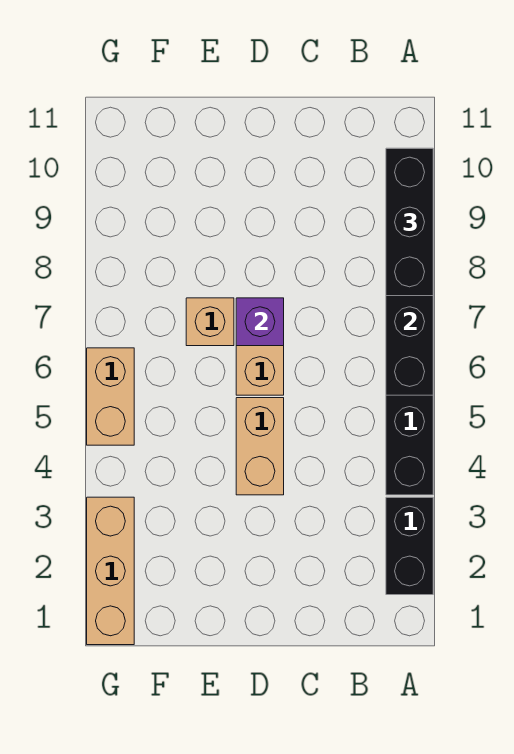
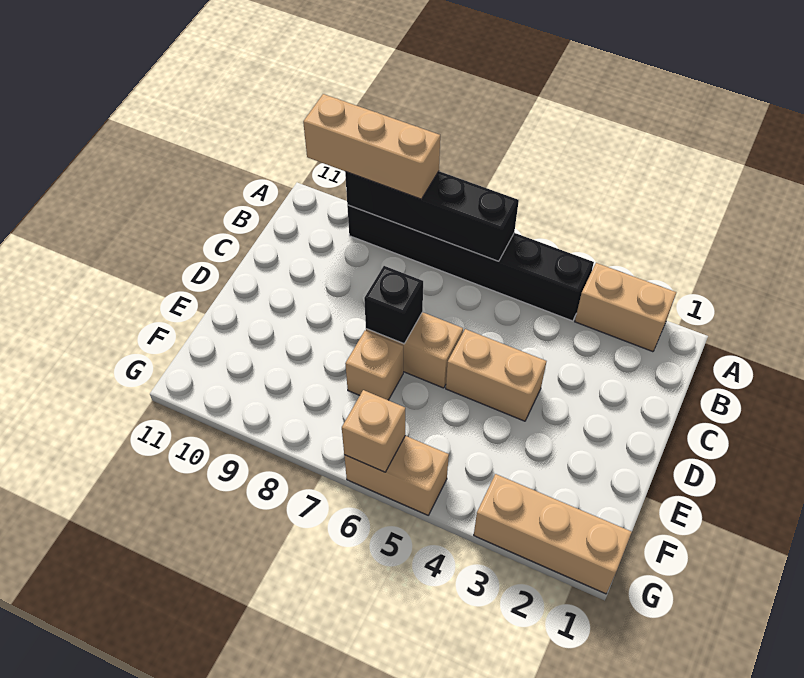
black 1x2 brick [386,497,433,595] -> tan 1x2 brick [575,263,676,352]
black 1x3 brick [386,148,433,296] -> tan 1x3 brick [303,94,440,199]
purple 1x1 brick [236,298,284,346] -> black 1x1 brick [364,266,423,344]
none -> tan 1x1 brick [342,390,405,472]

